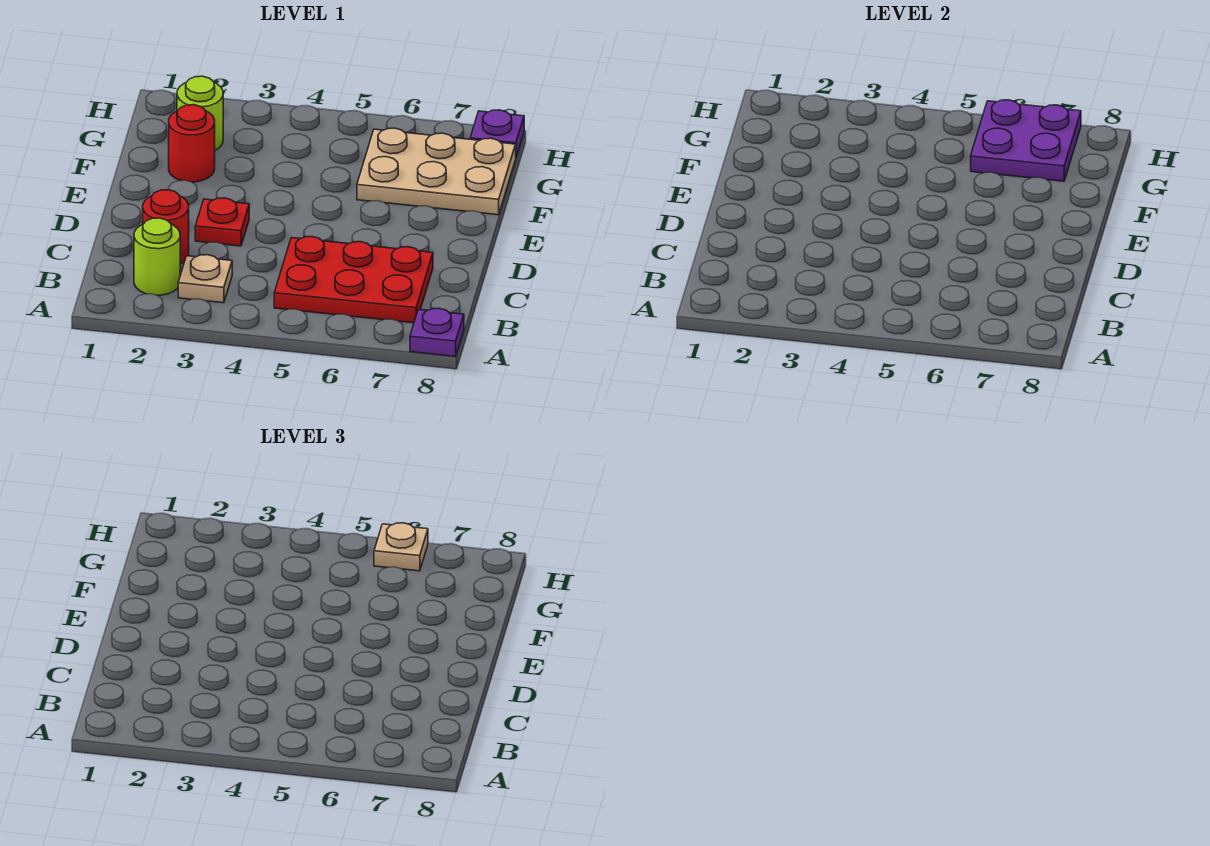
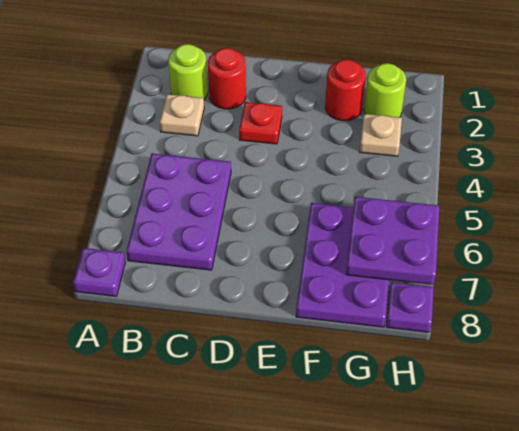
red 2x3 plate [274,237,433,323] -> purple 2x3 plate [126,153,231,270]
tan 2x3 plate [357,128,516,215] -> purple 2x3 plate [296,203,389,327]
tan 1x1 plate [374,523,428,571] -> tan 1x1 plate moved to [360,114,402,156]

